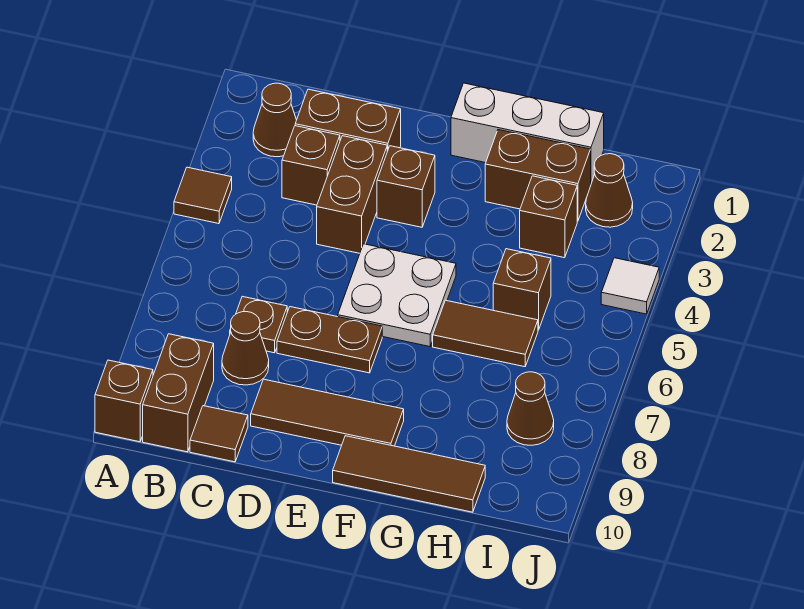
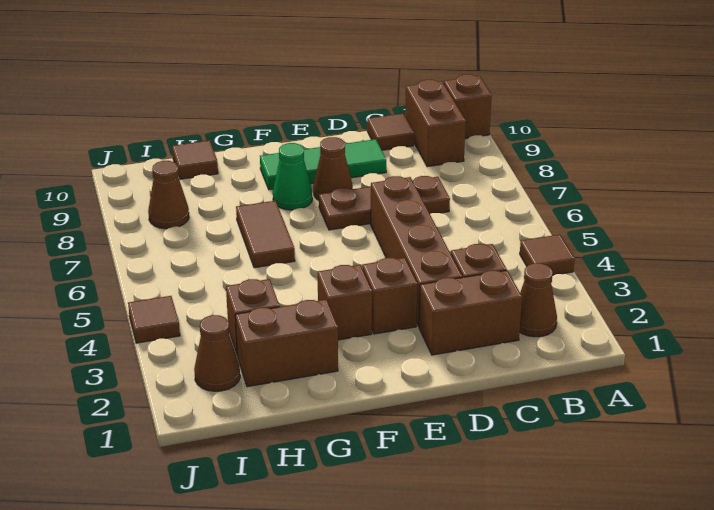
brown 1x1 cone [222,312,269,385] -> brown 1x1 cone moved to [313,137,353,200]
brown 1x2 brick [317,136,387,253] -> brown 1x4 brick [371,176,462,327]
brown 1x3 tile [251,379,404,446] -> green 1x3 tile [260,139,386,190]
white 2x2 plate [338,244,456,347] -> none
white 1x3 brick [451,83,604,183] -> none
none -> green 1x1 cone [273,143,312,210]
brown 1x3 tile [333,436,485,512] -> brown 1x1 tile [172,140,218,179]
brown 1x2 tile [433,300,538,367] -> brown 1x2 tile turned to [236,201,295,268]
brown 1x1 brick [493,249,551,330] -> brown 1x1 brick moved to [318,265,372,340]
white 1x1 tile [601,258,659,314] -> brown 1x1 tile [128,296,180,343]

